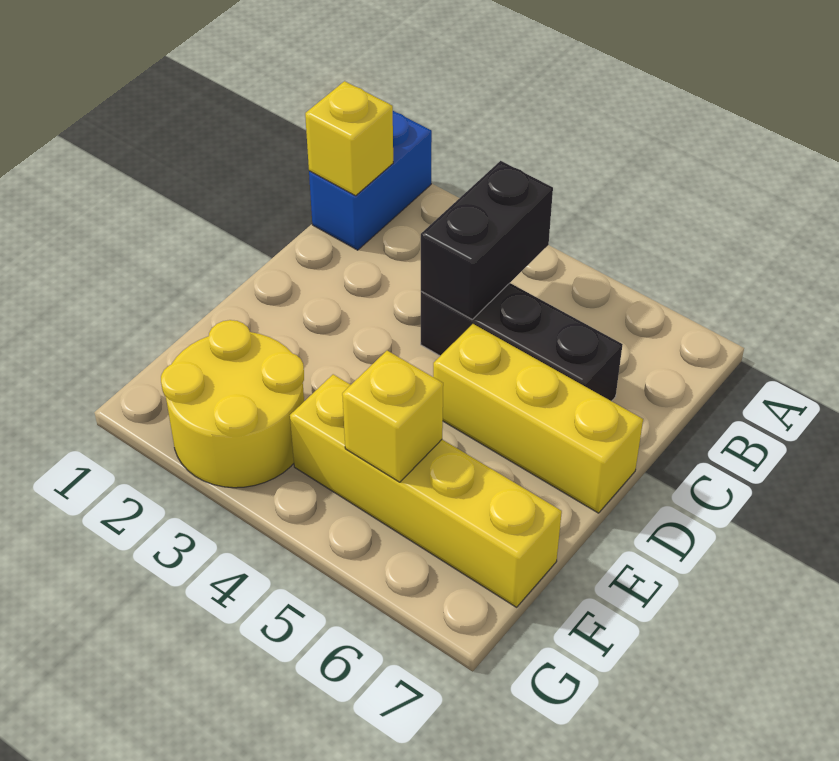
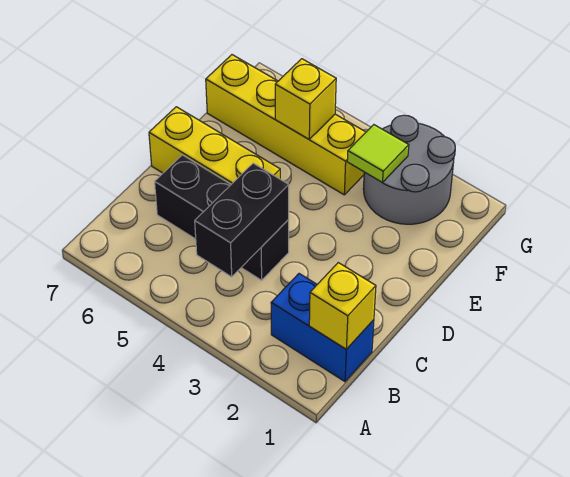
blue 1x2 brick [309,111,432,250] -> blue 1x2 brick turned to [271,274,374,382]
yellow 2x2 round brick [161,320,304,488] -> grey 2x2 round brick [363,115,455,224]
none -> lime 1x1 tile [347,125,409,182]

